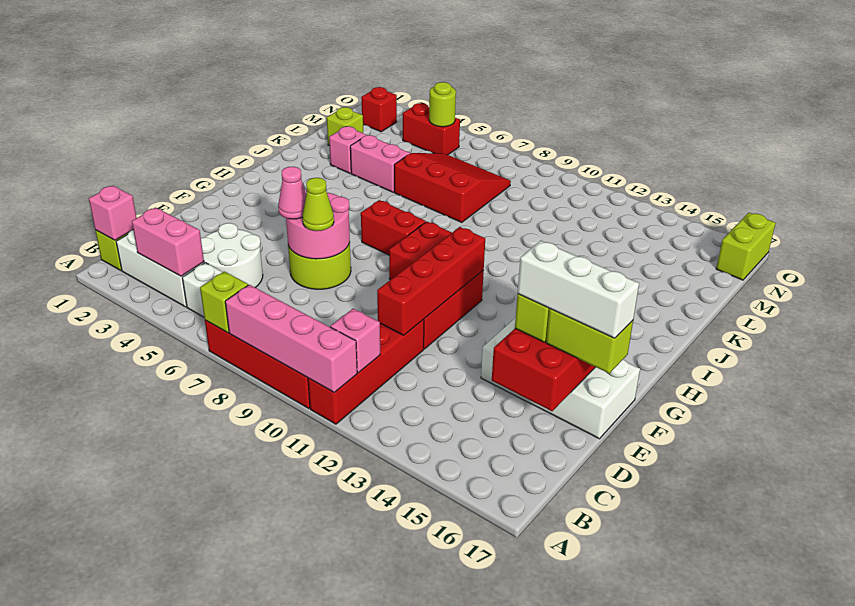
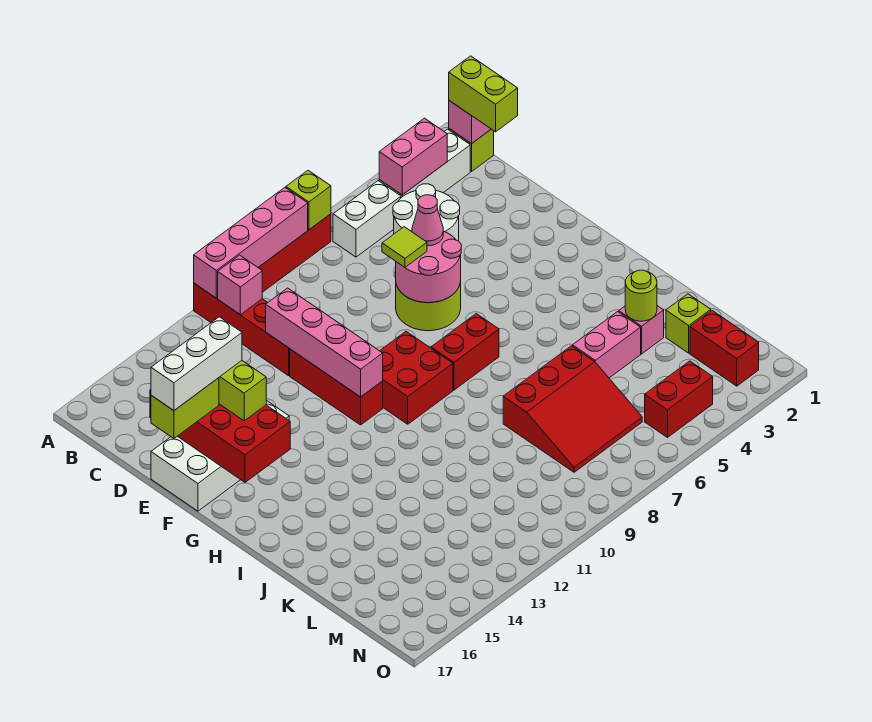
red 1x4 brick [377,227,485,335] -> pink 1x4 brick [266,288,383,397]
lime 1x1 cone [302,178,334,231] -> lime 1x1 tile [382,227,427,267]
red 1x1 brick [361,87,397,132] -> red 1x2 brick [690,310,759,386]
lime 1x1 round brick [429,82,456,127] -> lime 1x1 round brick moved to [625,270,657,321]
lime 1x2 brick [716,213,776,280] -> lime 1x2 brick moved to [449,56,518,132]

